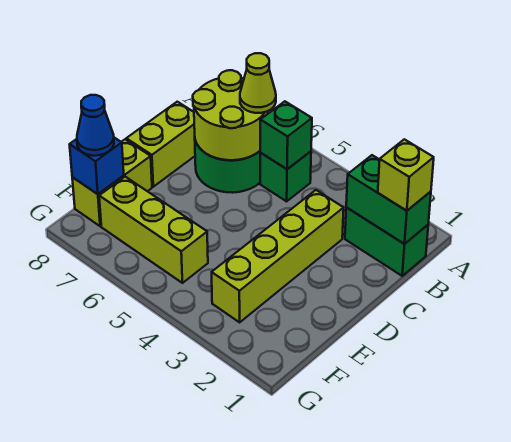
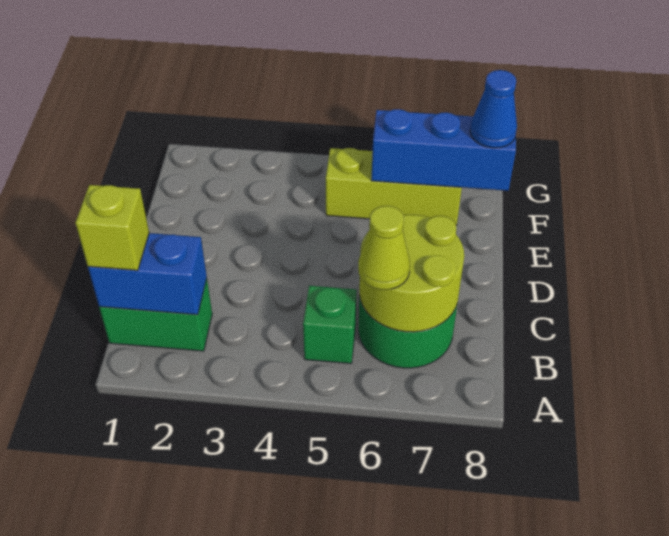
green 1x2 brick [346,155,431,244] -> blue 1x2 brick [88,233,207,315]
green 1x1 brick [260,101,312,169] -> none
lime 1x4 brick [212,190,344,322] -> none
lime 1x2 brick [126,102,195,187] -> none
lime 1x2 brick [72,139,152,226] -> none
blue 1x1 brick [70,138,124,194] -> blue 1x3 brick [371,109,516,191]

